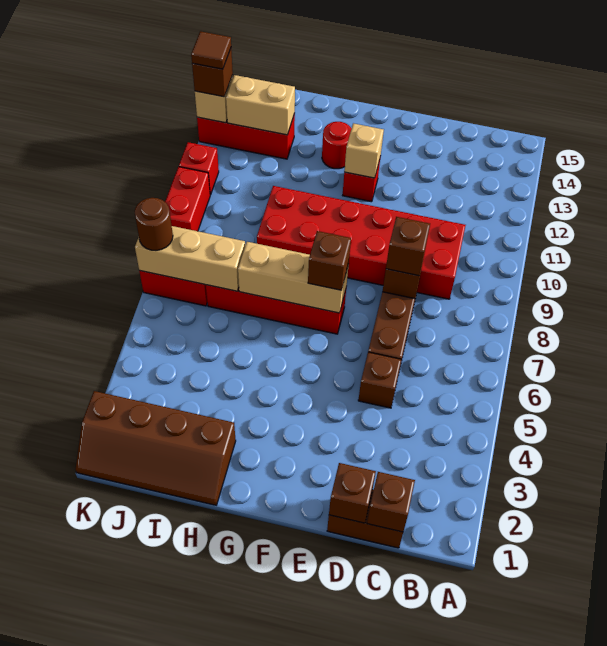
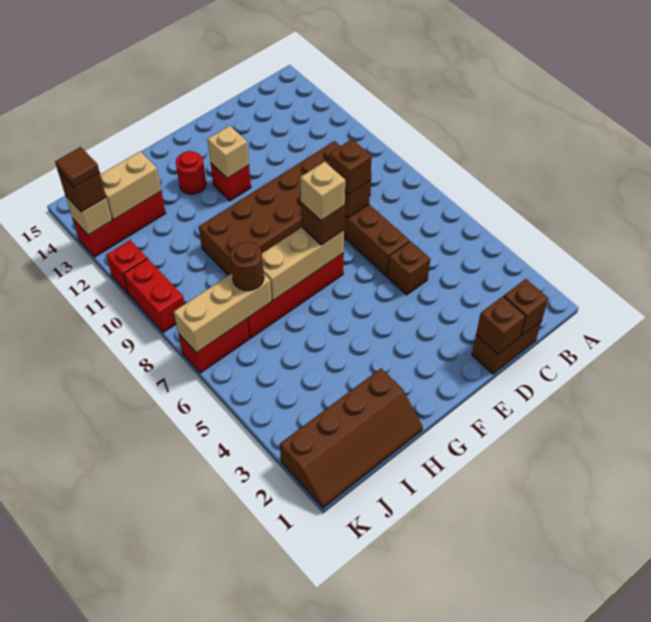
red 2x6 brick [257,186,466,299] -> brown 2x6 brick [199,141,372,275]
none -> tan 1x1 brick [300,162,345,221]
brown 1x1 round brick [135,198,173,250] -> brown 1x1 round brick moved to [230,242,264,291]

